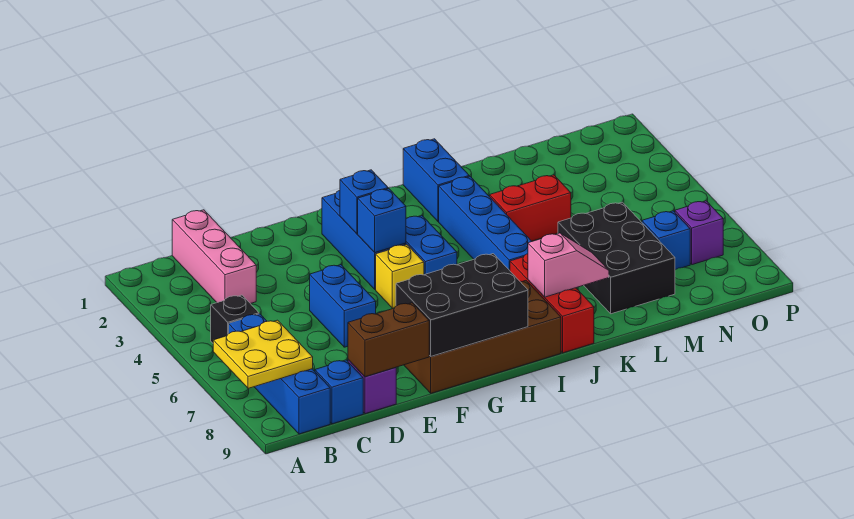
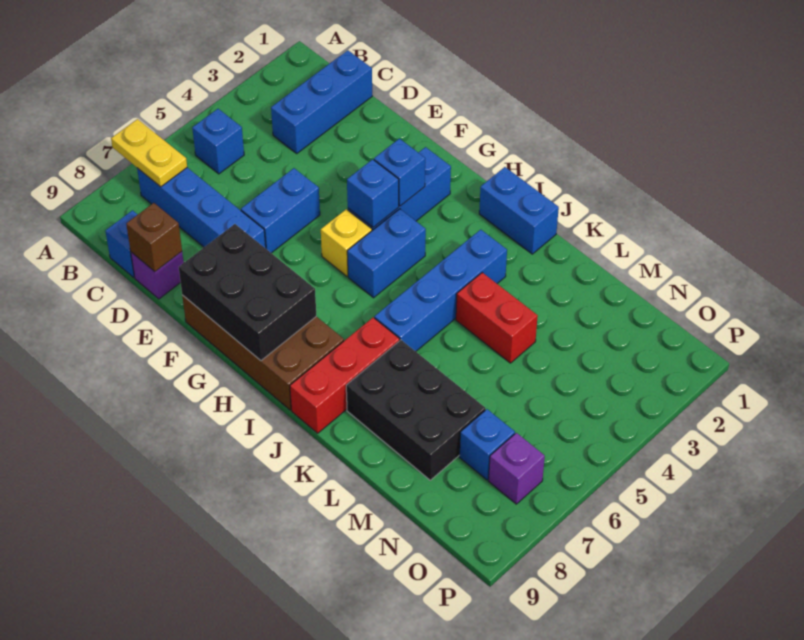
yellow 2x2 plate [213,320,313,389] -> yellow 1x2 plate [111,119,187,187]
black 1x1 brick [211,295,259,343] -> blue 1x1 brick [192,109,244,174]
blue 1x4 brick [229,314,330,434] -> blue 1x4 brick turned to [137,168,266,248]
pink 1x3 brick [172,210,256,304] -> blue 1x3 brick [271,50,372,153]
brown 1x2 brick [348,303,429,377] -> brown 1x1 brick [126,203,182,272]
blue 1x2 brick [403,139,469,222] -> blue 1x2 brick turned to [479,167,559,254]
pink 1x2 slope [528,233,609,297] -> none
black 2x3 brick [558,202,675,314] -> black 2x3 brick turned to [346,340,485,480]

